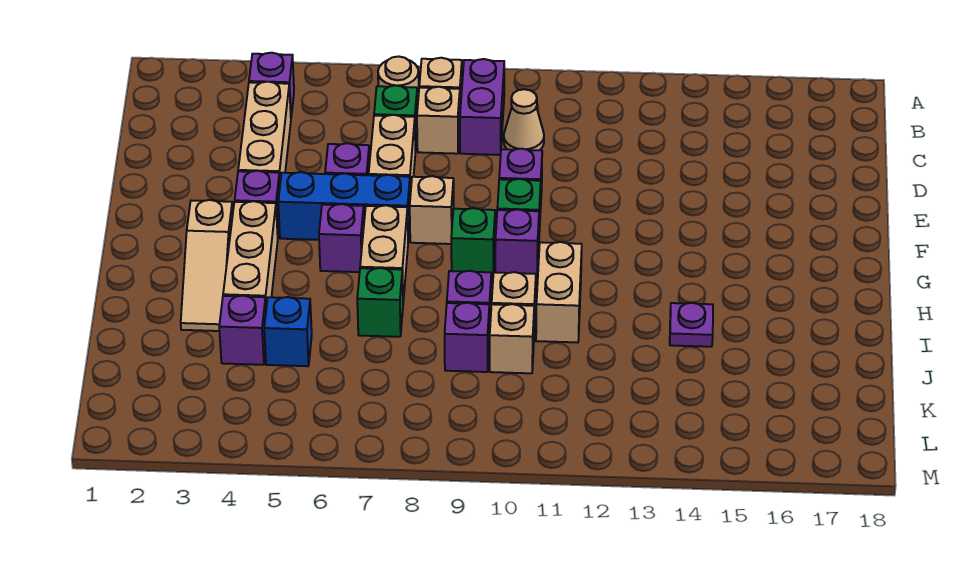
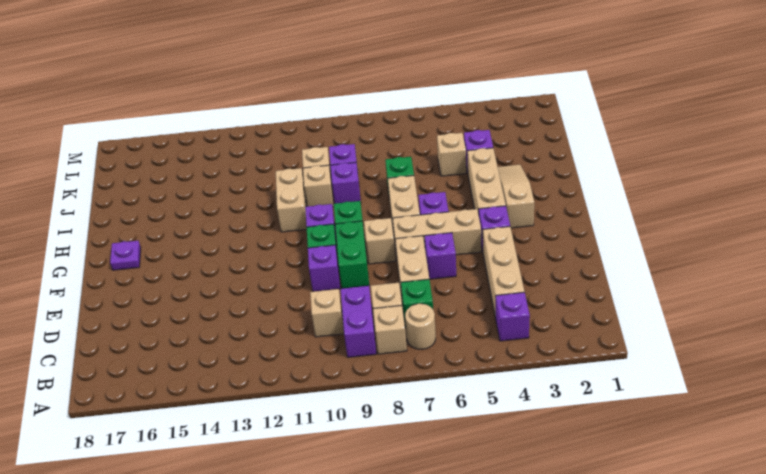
tan 1x1 cone [504,89,544,150] -> tan 1x1 brick [310,289,344,337]
none -> green 1x2 brick [335,221,369,289]
blue 1x3 brick [278,172,410,240] -> tan 1x3 brick [393,209,481,256]
purple 1x1 plate [670,303,713,347] -> purple 1x1 plate moved to [110,241,141,270]
blue 1x1 brick [264,297,312,366] -> tan 1x1 brick [437,133,466,176]

